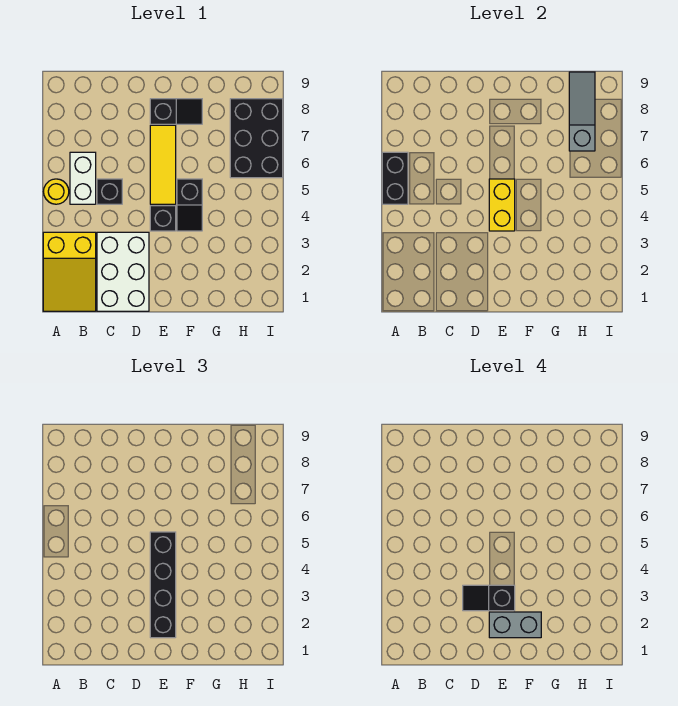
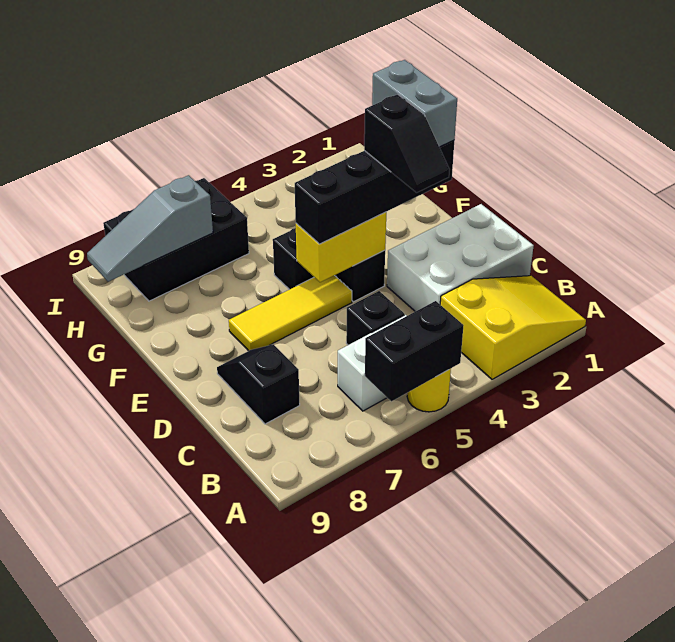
black 1x2 slope [150,99,202,124] -> black 1x2 slope moved to [217,344,300,424]

